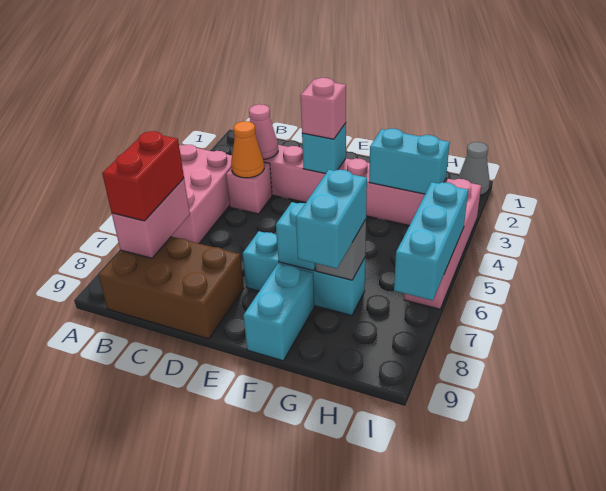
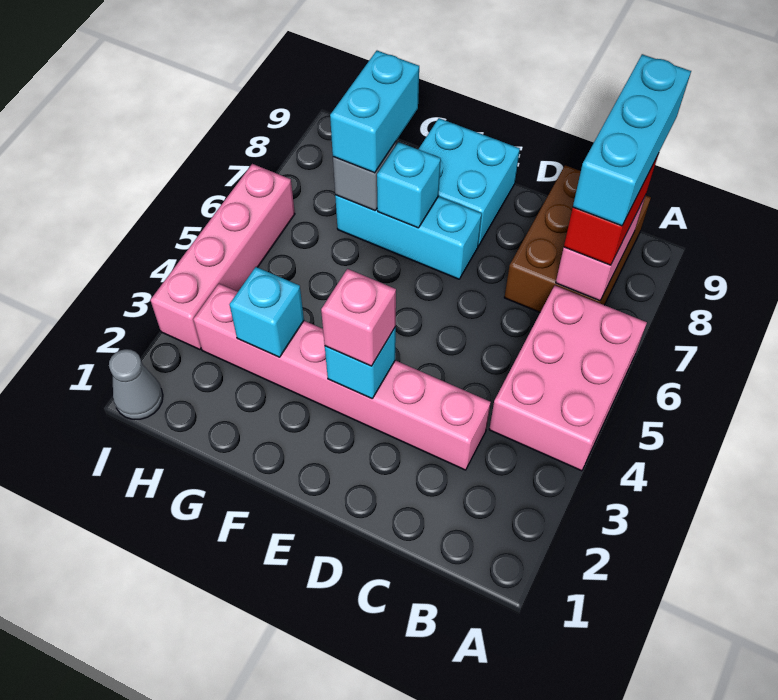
brown 2x3 brick [98,237,244,339] -> brown 2x3 brick turned to [504,165,651,312]
pink 1x1 cone [249,104,278,159] -> none
pink 1x1 brick [226,162,272,214] -> none
orange 1x1 cone [231,121,264,178] -> none
cyan 1x2 brick [243,264,314,361] -> cyan 2x2 brick [418,118,520,246]
cyan 1x2 brick [369,129,450,194] -> cyan 1x1 brick [230,267,304,357]
cyan 1x3 brick [394,182,468,300] -> cyan 1x3 brick moved to [573,54,691,226]

